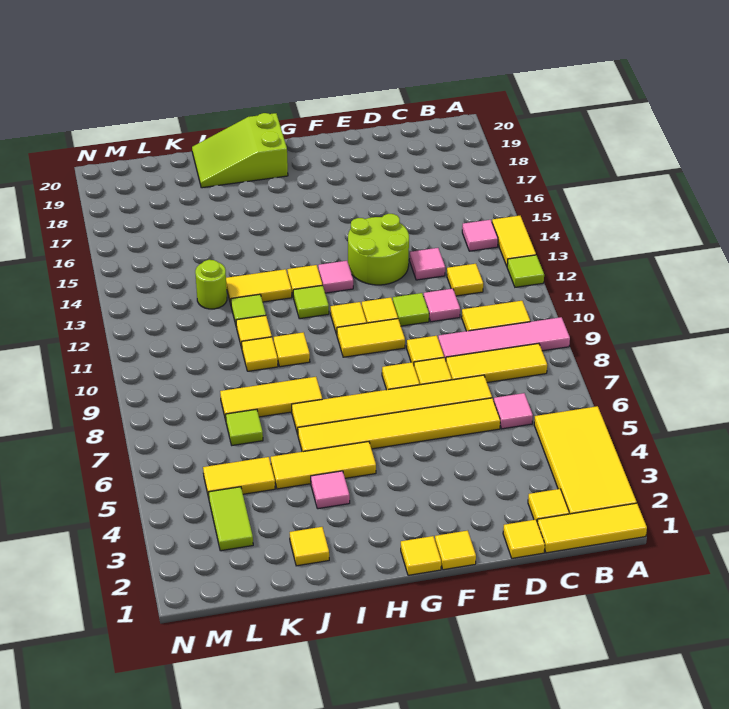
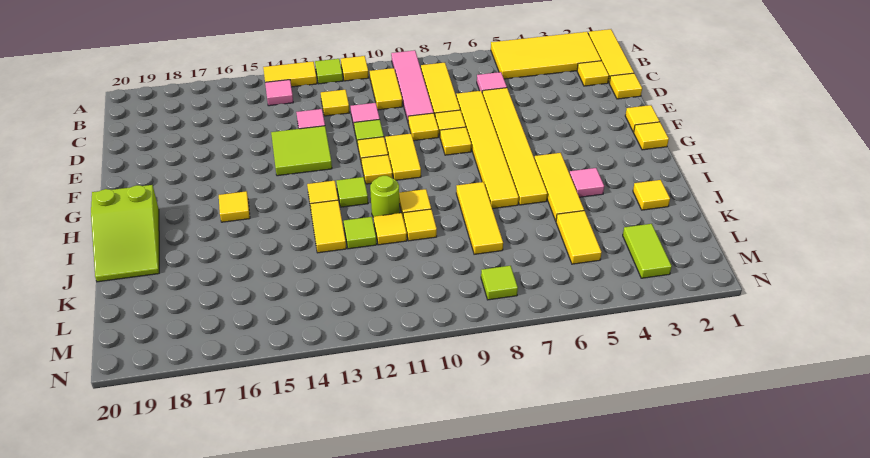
none -> yellow 1x1 tile [341,56,369,81]
lime 2x2 round brick [348,214,409,285] -> lime 2x2 tile [271,126,332,176]
pink 1x1 tile [318,261,353,293] -> none
none -> yellow 1x1 tile [219,191,250,222]
lime 1x1 tile [226,409,263,445] -> lime 1x1 tile moved to [481,266,518,300]
lime 1x1 round brick [195,260,227,309] -> lime 1x1 round brick moved to [370,176,400,217]
lime 1x2 tile [209,487,253,551] -> lime 1x2 tile turned to [623,224,672,278]

